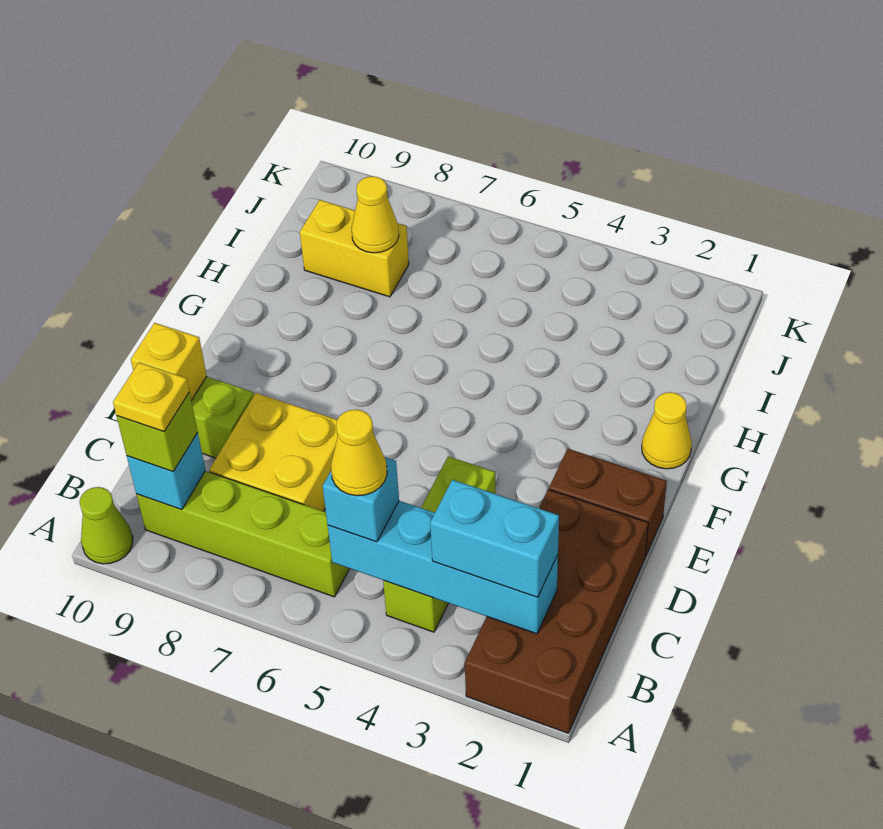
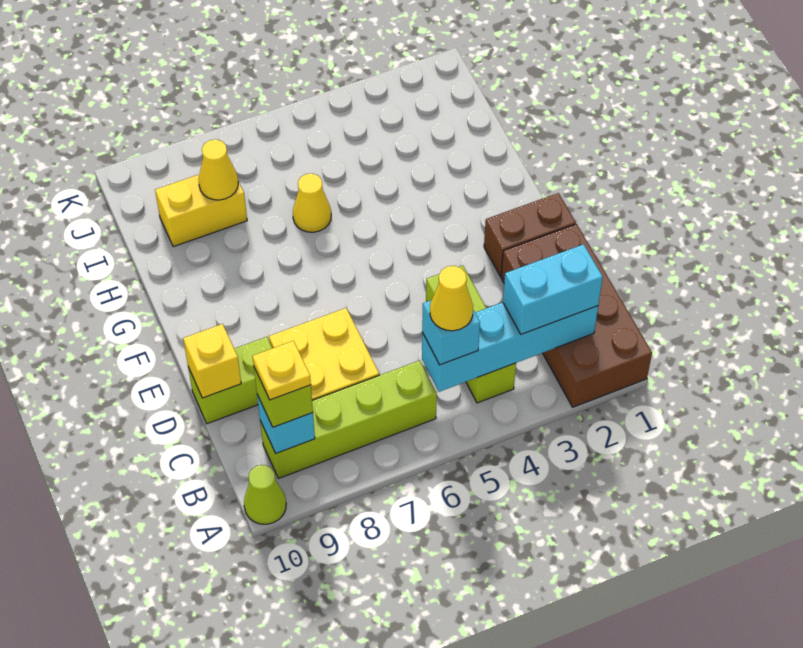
yellow 1x1 cone [642,392,692,469] -> yellow 1x1 cone moved to [293,173,331,232]

